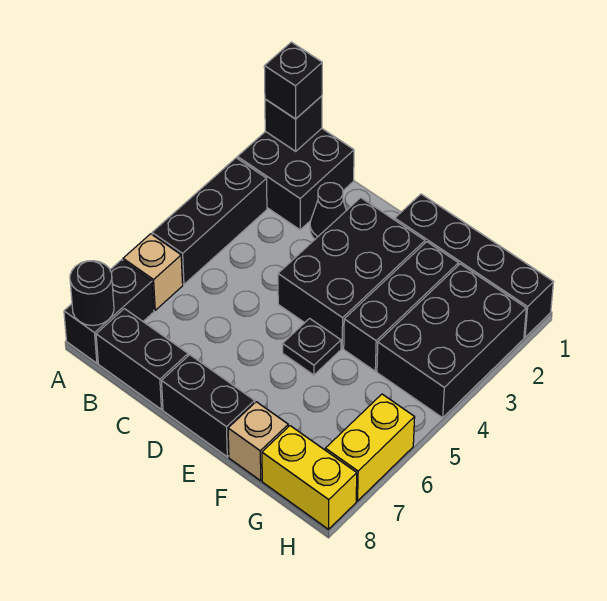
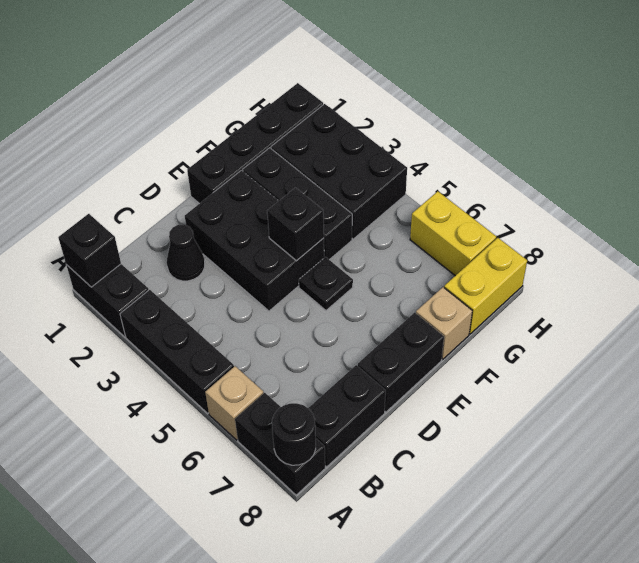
black 2x2 brick [237,129,354,230] -> black 1x2 brick [66,264,149,337]
black 1x1 brick [264,42,322,119] -> black 1x1 brick moved to [267,188,324,261]

